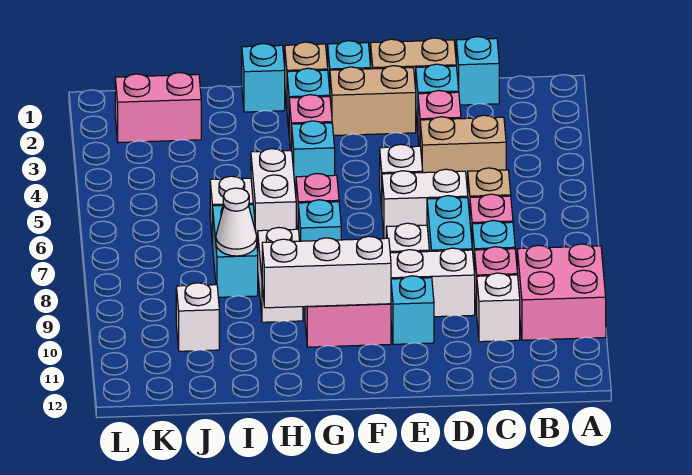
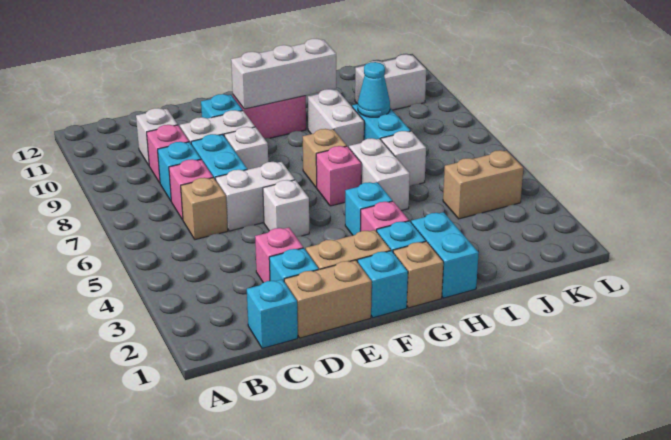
pink 2x2 brick [517,244,606,340] -> none
tan 1x2 brick [420,115,506,184] -> tan 1x2 brick moved to [443,150,523,219]
cyan 1x1 brick [298,200,341,241] -> tan 1x1 brick [303,129,347,188]
cyan 1x1 brick [242,44,285,112] -> cyan 1x2 brick [411,212,479,298]
white 1x1 cone [216,188,257,256] -> cyan 1x1 cone [358,62,390,117]
pink 1x2 brick [115,73,201,143] -> none
white 1x1 brick [176,283,219,351] -> white 1x2 brick [355,54,426,110]

